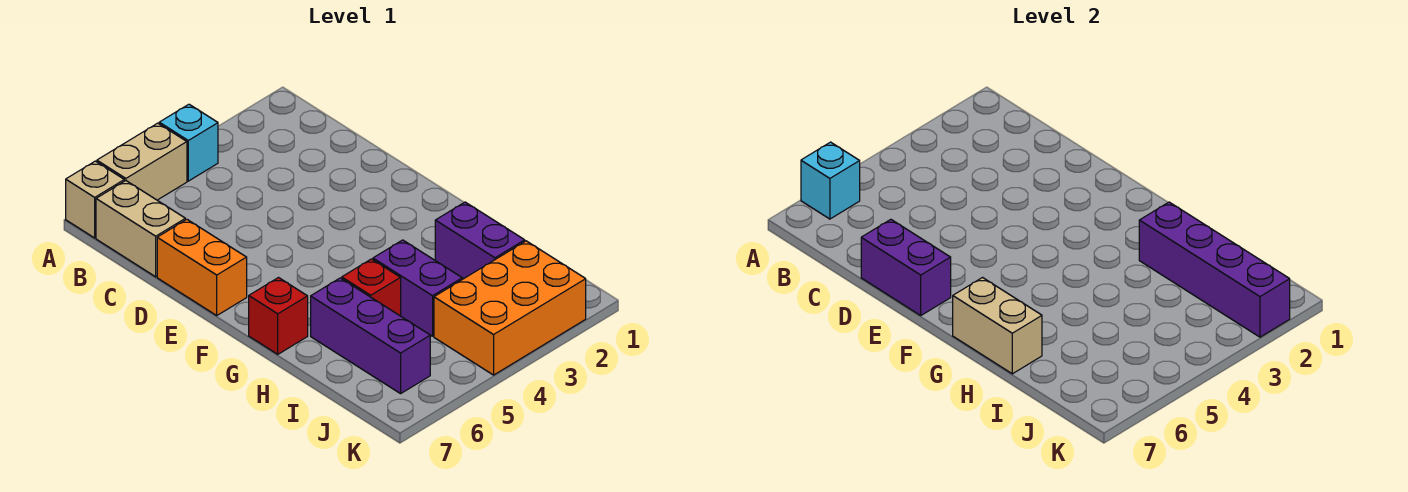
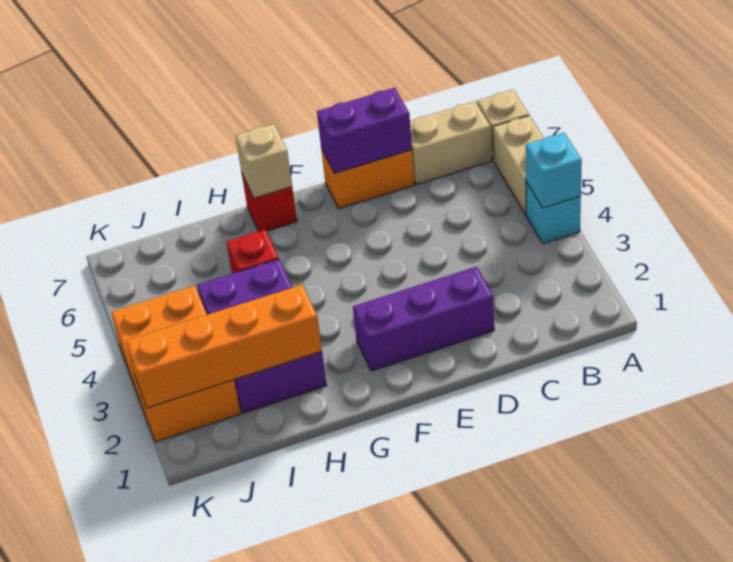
cyan 1x1 brick [801,142,860,219] -> cyan 1x1 brick moved to [526,132,582,208]
tan 1x2 brick [953,278,1042,374] -> tan 1x1 brick [236,124,292,198]
purple 1x4 brick [1139,202,1290,337] -> orange 1x4 brick [126,285,322,408]
purple 1x3 brick [311,278,430,394] -> purple 1x3 brick moved to [353,267,494,371]

